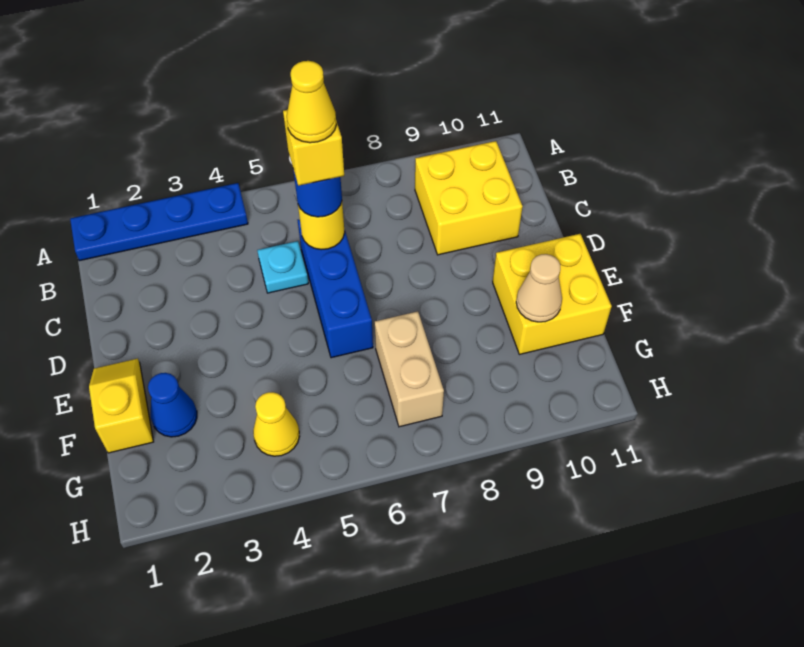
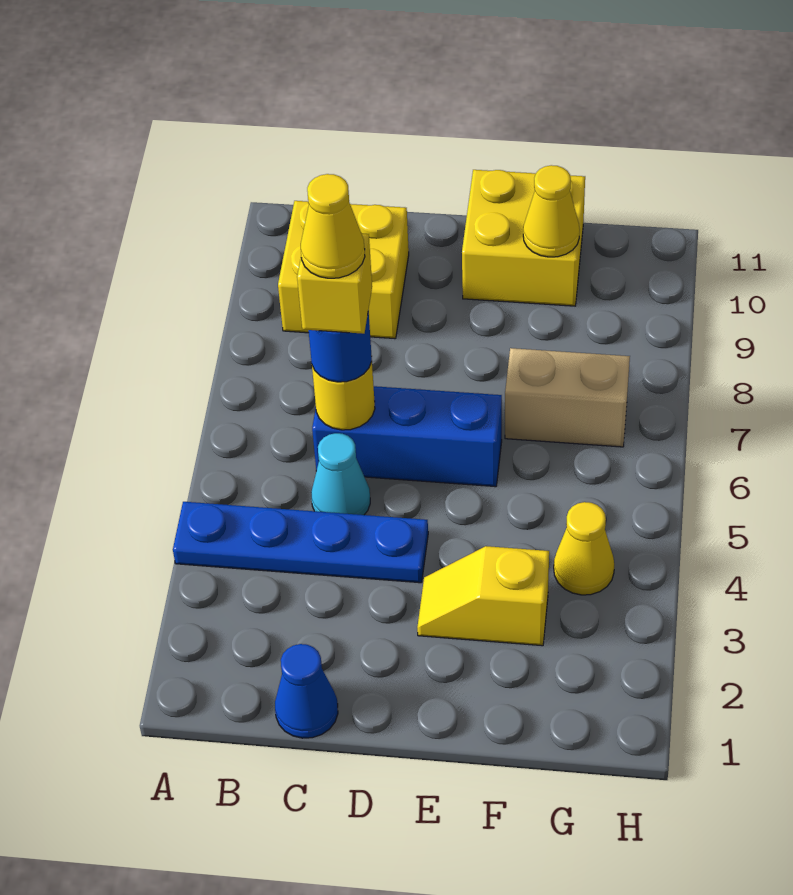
blue 1x4 plate [70,183,248,261] -> blue 1x4 plate turned to [173,502,428,583]
cyan 1x1 plate [257,241,308,293] -> cyan 1x1 cone [311,433,370,515]
yellow 1x2 slope [89,359,153,453] -> yellow 1x2 slope moved to [417,546,549,646]
blue 1x1 cone [148,373,197,437] -> blue 1x1 cone moved to [275,644,338,738]
tan 1x1 cone [516,254,562,322] -> yellow 1x1 cone [523,165,580,257]

